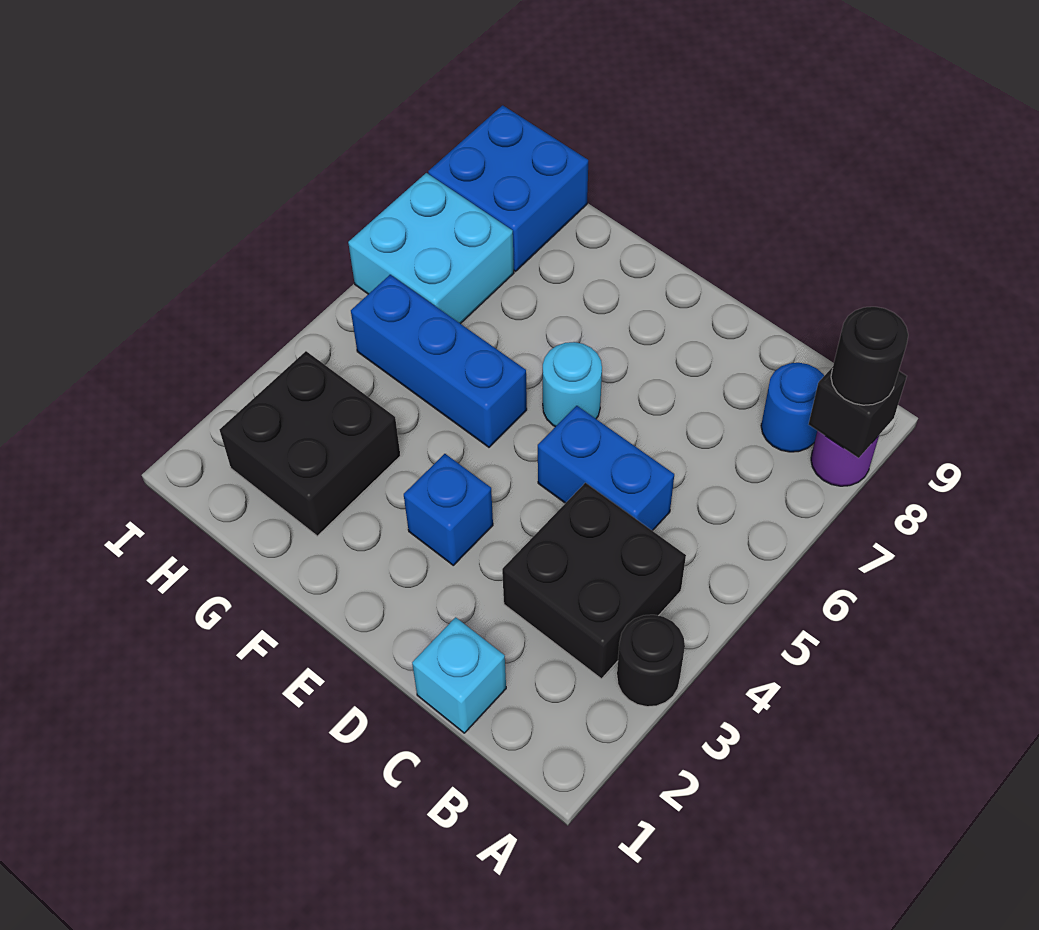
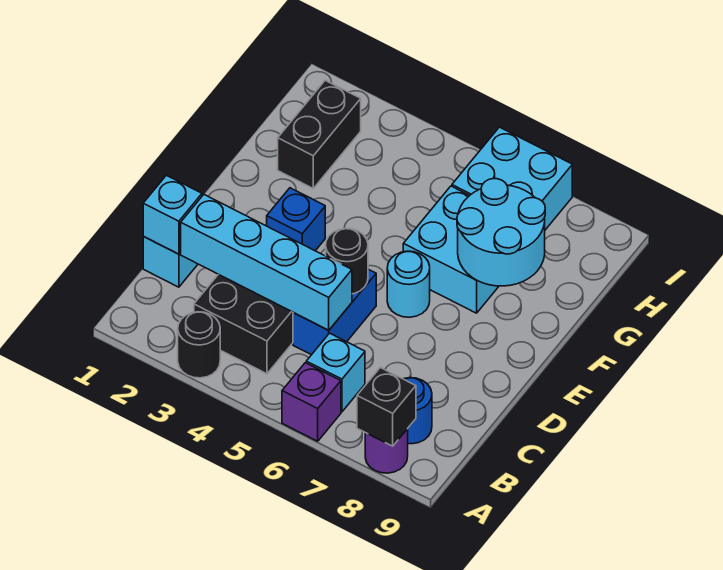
none -> purple 1x1 brick [282,363,341,441]
black 1x1 round brick [831,307,908,405] -> black 1x1 round brick moved to [326,228,368,294]
none -> cyan 1x1 brick [306,333,365,412]
none -> cyan 1x1 brick [143,175,202,254]
none -> cyan 1x4 brick [180,195,352,330]
blue 1x3 brick [351,275,527,447] -> none
none -> cyan 2x2 brick [403,186,499,313]
none -> cyan 2x2 round brick [457,179,545,286]
black 2x2 brick [219,351,400,536] -> black 1x2 brick [278,80,361,188]
blue 2x2 brick [428,105,588,271] -> none

